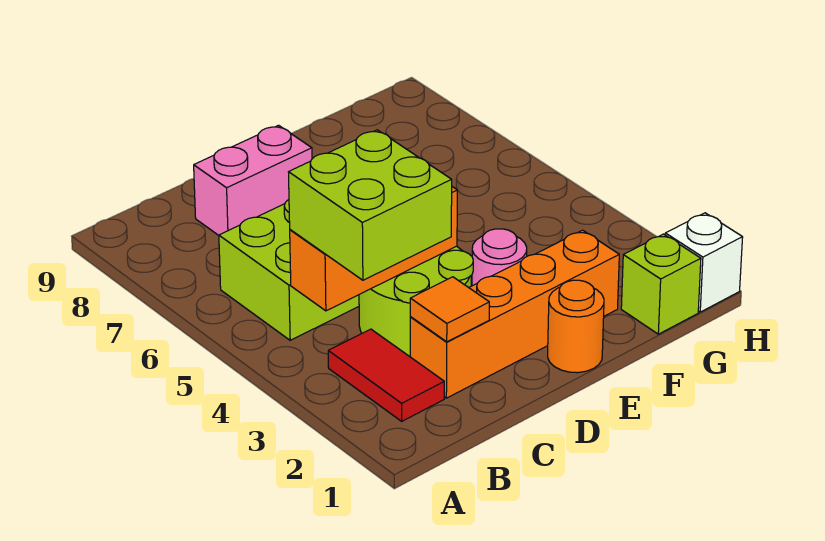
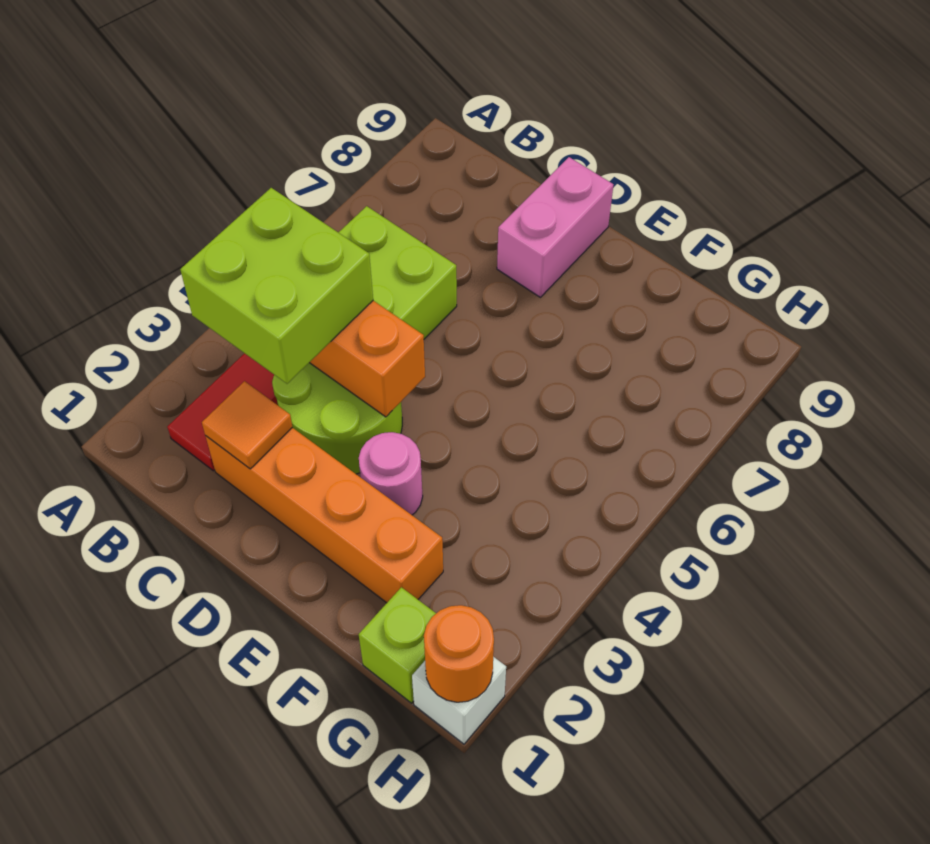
pink 1x2 brick [194,125,312,235] -> pink 1x2 brick turned to [497,157,613,297]
orange 1x1 round brick [548,280,604,373] -> orange 1x1 round brick moved to [424,605,494,702]

